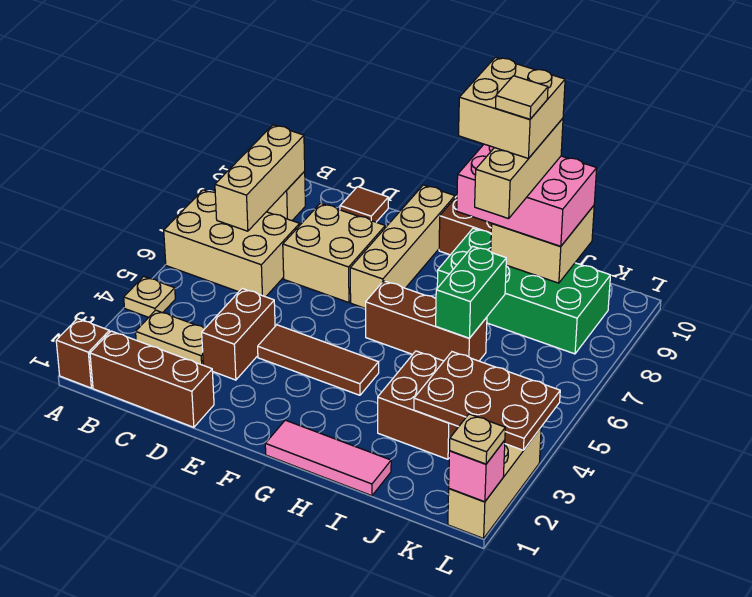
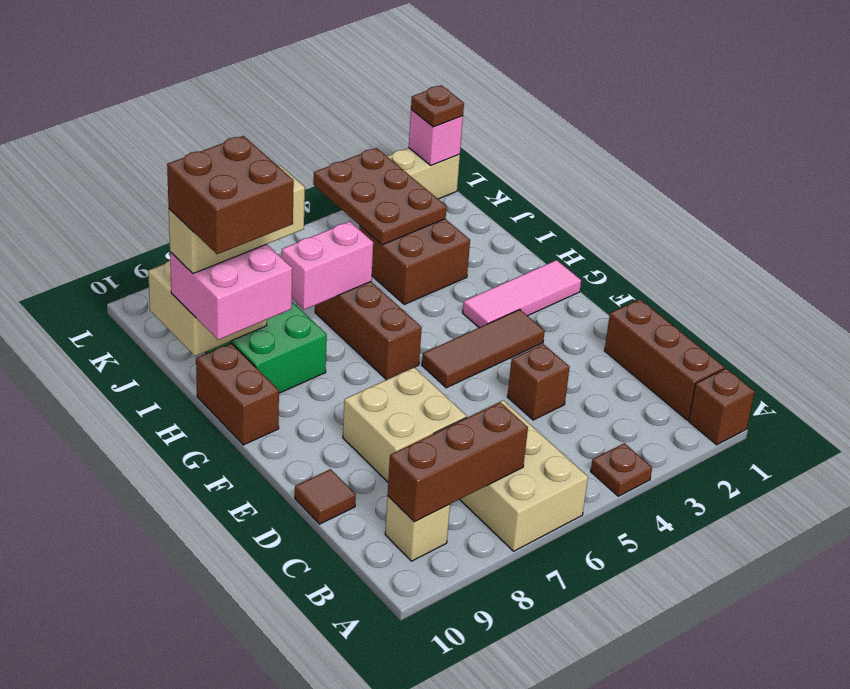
tan 1x1 plate [124,276,175,317] -> brown 1x1 plate [591,443,652,496]
tan 1x2 plate [136,310,205,365] -> none
tan 1x3 brick [215,125,305,231] -> brown 1x3 brick [388,402,528,522]
brown 1x2 brick [202,289,275,380] -> brown 1x1 brick [507,344,570,420]
brown 1x3 tile [258,325,379,395] -> brown 1x3 tile turned to [422,309,545,388]
tan 1x4 brick [350,185,455,309] -> none
pink 1x3 tile [265,420,391,496] -> pink 1x3 tile turned to [463,260,581,328]
pink 2x3 brick [457,144,597,246] -> pink 2x2 brick [170,244,292,340]
tan 2x2 brick [459,57,565,158] -> brown 2x2 brick [167,136,294,254]
green 1x2 brick [436,246,506,338] -> pink 1x2 brick [281,222,373,310]
tan 1x1 tile [496,76,548,119] -> none
tan 1x1 plate [450,414,505,464] -> brown 1x1 plate [411,85,464,127]

